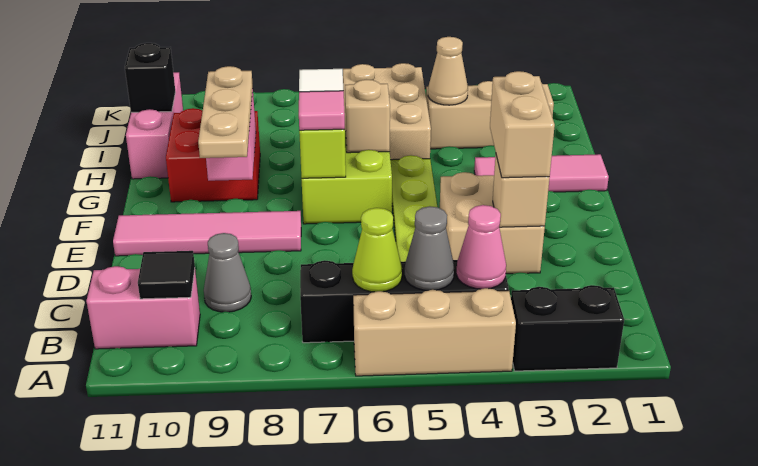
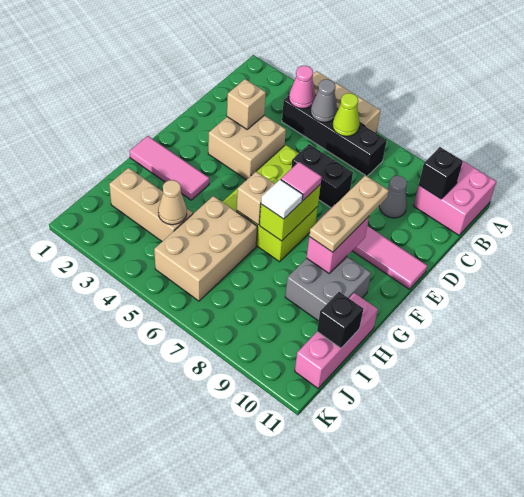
black 1x2 brick [511,285,624,371] -> black 1x2 brick moved to [291,144,353,208]
pink 1x2 brick [86,266,200,349] -> pink 2x2 brick [414,161,496,235]
black 1x1 tile [138,251,195,299] -> black 1x1 brick [419,147,463,199]
tan 1x2 brick [490,71,555,178] -> none
red 2x2 brick [166,108,260,202] -> grey 2x2 brick [285,256,371,321]

